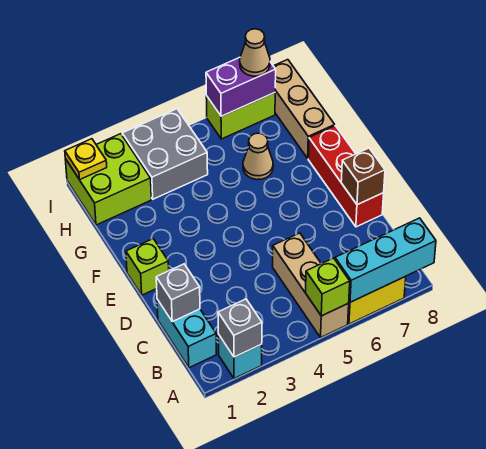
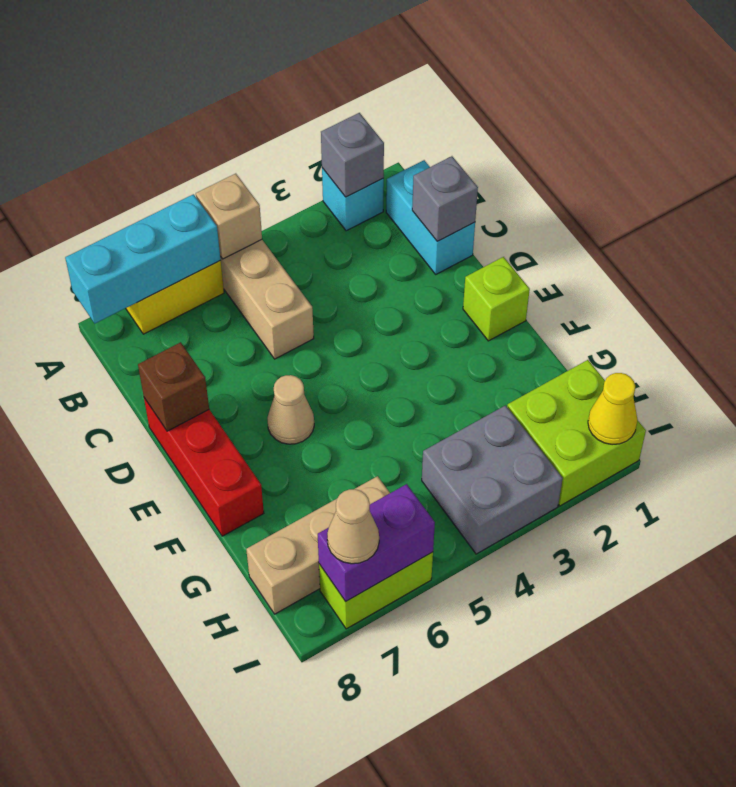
lime 1x1 brick [306,258,350,316] -> tan 1x1 brick [196,174,262,259]
tan 1x1 cone [243,133,273,180] -> tan 1x1 cone moved to [267,375,314,444]
tan 1x3 brick [274,60,335,158] -> tan 1x3 brick turned to [246,476,390,614]
yellow 1x1 plate [65,139,107,180] -> yellow 1x1 cone [588,373,638,445]

